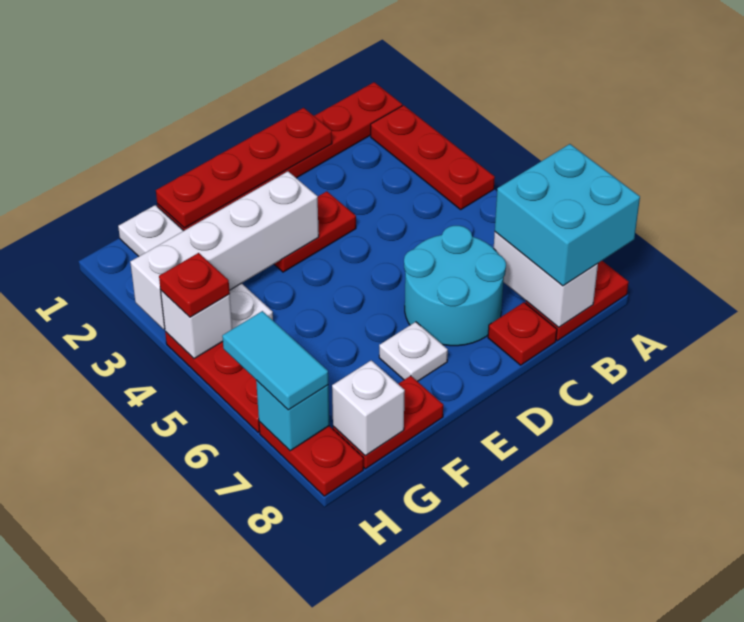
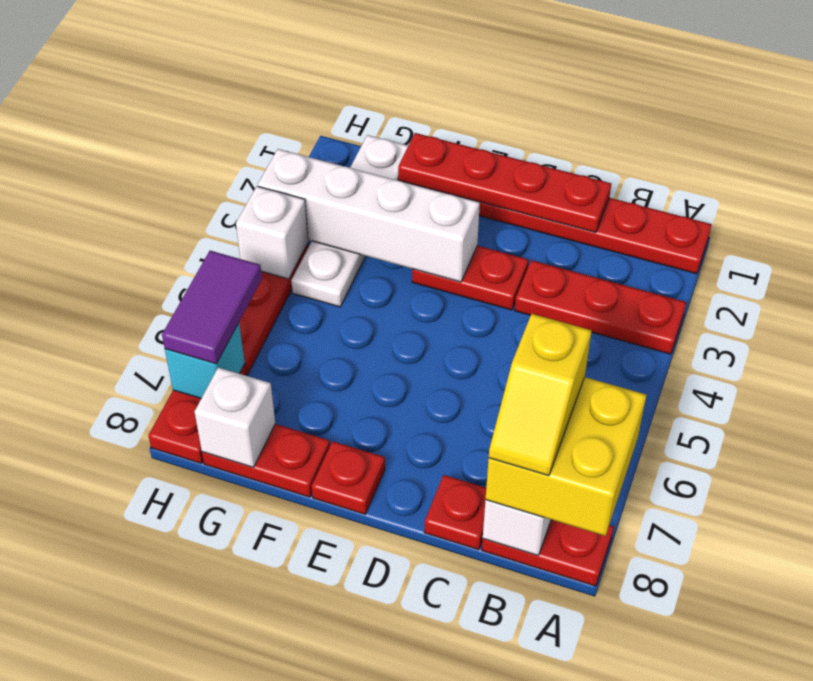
red 1x3 plate [371,105,495,210] -> red 1x3 plate turned to [515,260,686,354]
cyan 2x2 brick [495,144,640,286] -> yellow 2x2 brick [486,377,647,536]
none -> yellow 1x2 slope [489,314,592,476]
cyan 2x2 round brick [404,226,506,346] -> none
white 1x1 plate [379,322,448,381] -> none
red 1x1 plate [159,253,230,317] -> red 1x1 plate moved to [312,441,385,514]
cyan 1x2 tile [222,311,328,410] -> purple 1x2 tile [162,251,262,364]

